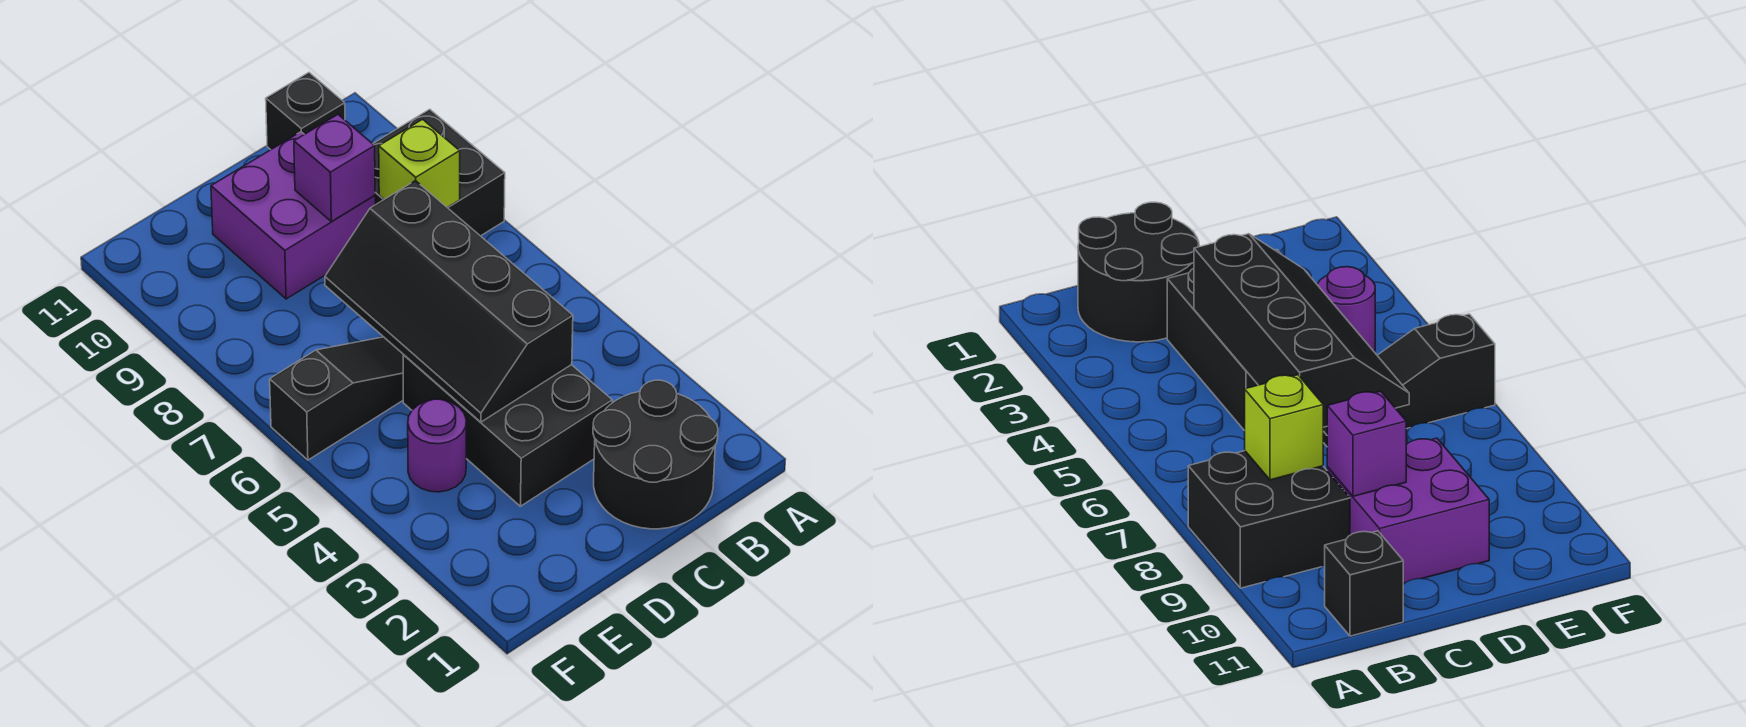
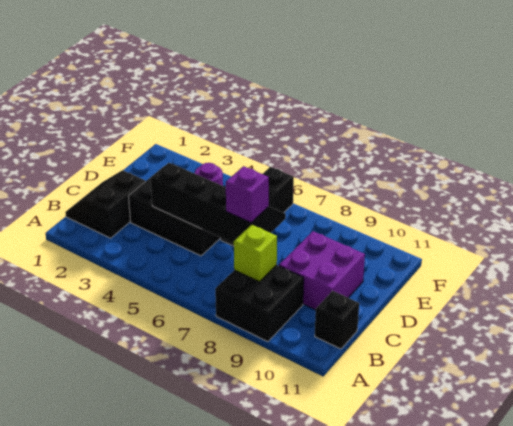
black 2x2 round brick [593,380,718,529] -> black 2x2 slope [65,170,145,238]
purple 1x1 brick [294,115,375,221] -> purple 1x1 brick moved to [226,166,269,223]

